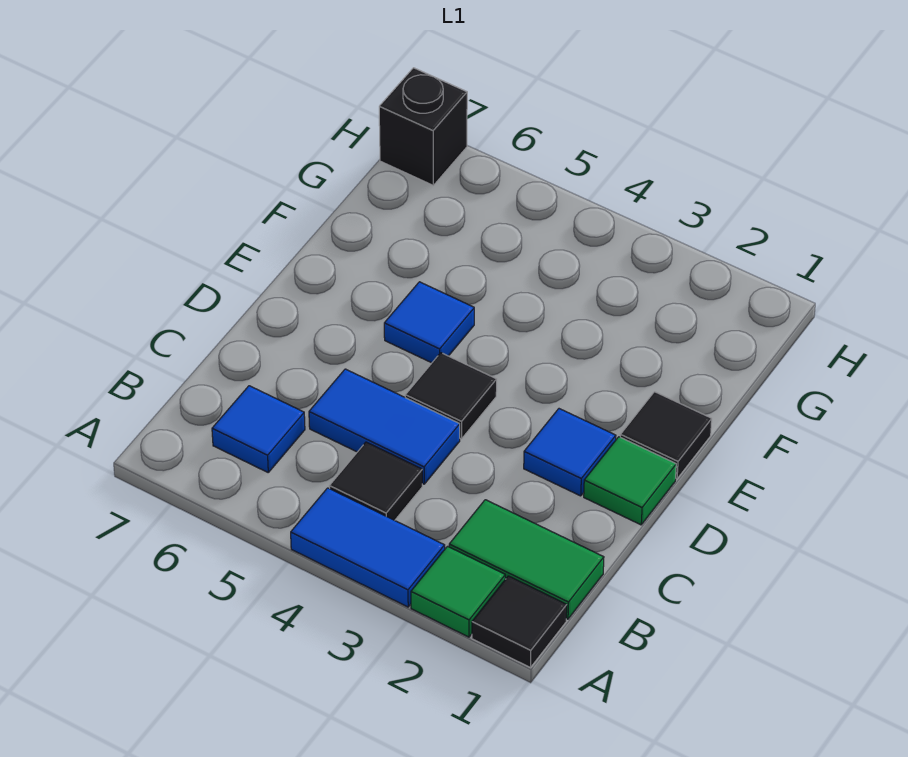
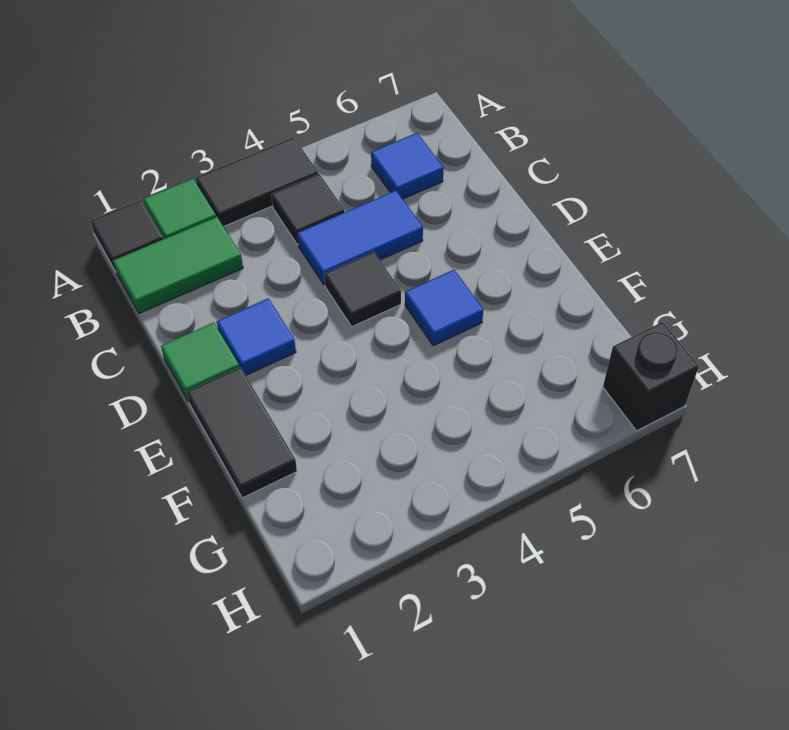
blue 1x2 tile [291,488,445,607] -> black 1x2 tile [196,137,318,227]
black 1x1 tile [620,392,712,479] -> black 1x2 tile [187,367,297,498]

